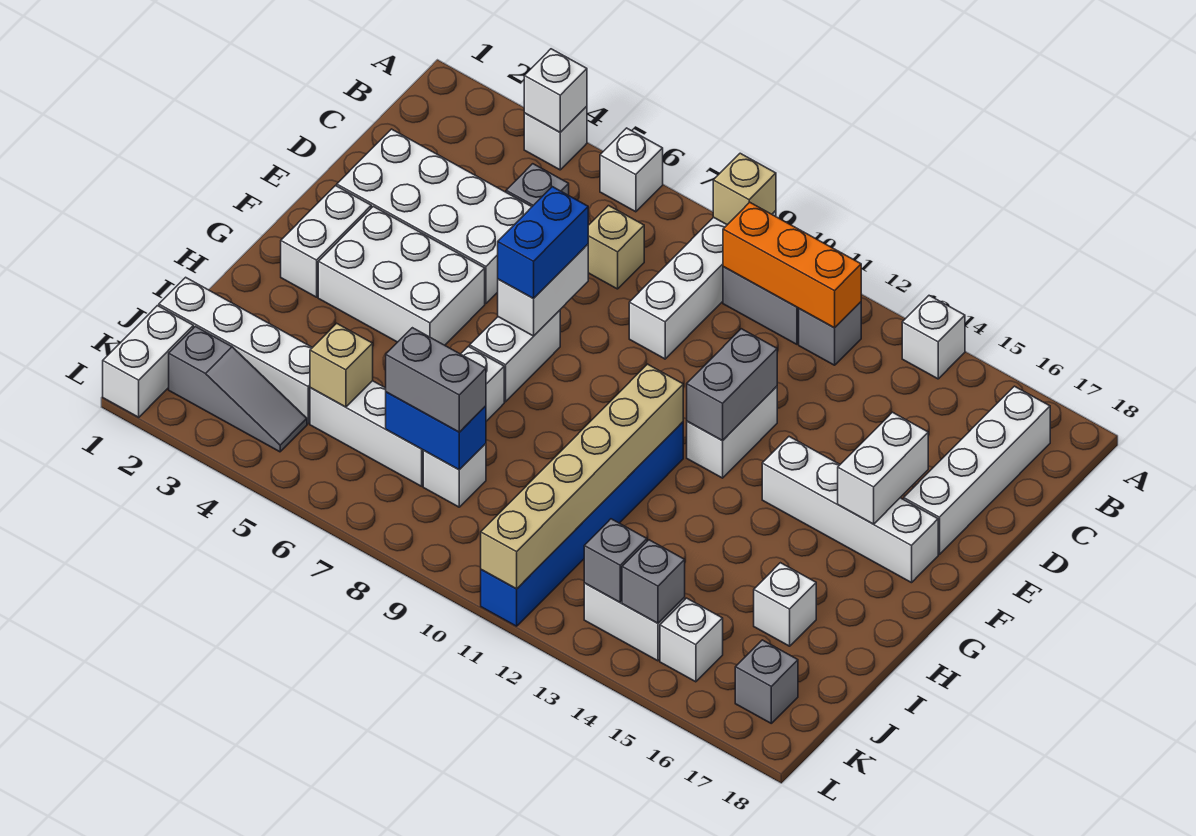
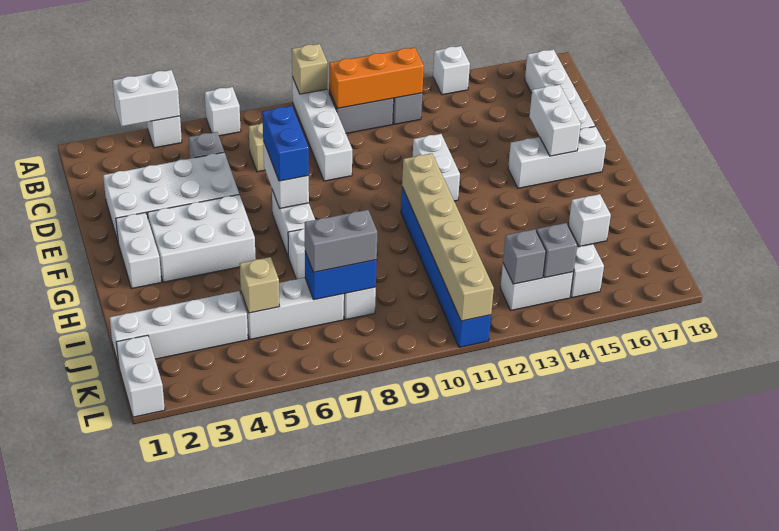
white 1x1 brick [524,49,587,132] -> white 1x2 brick [113,70,180,127]
grey 1x2 brick [687,329,777,441] -> none
white 1x4 brick [762,437,938,583] -> white 1x3 brick [508,126,606,188]
grey 1x3 slope [169,326,307,452] -> none
grey 1x1 brick [735,640,798,723] -> none

